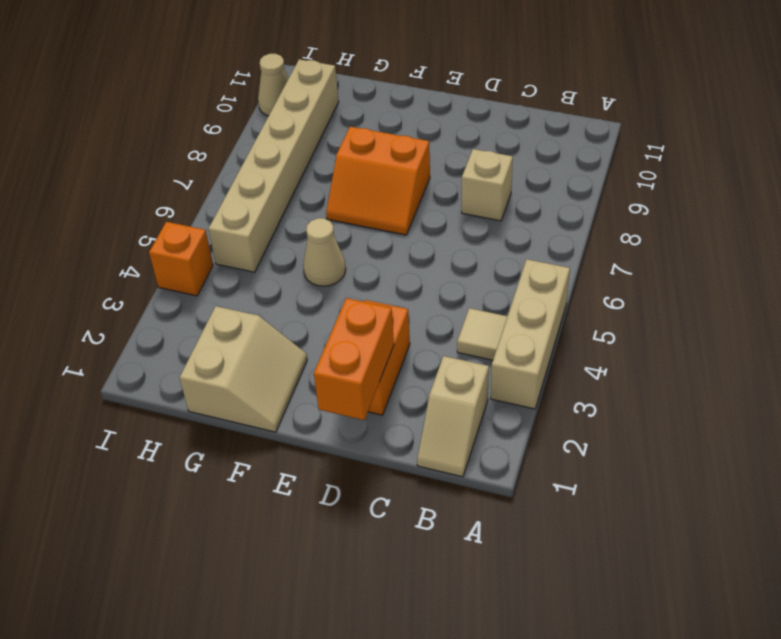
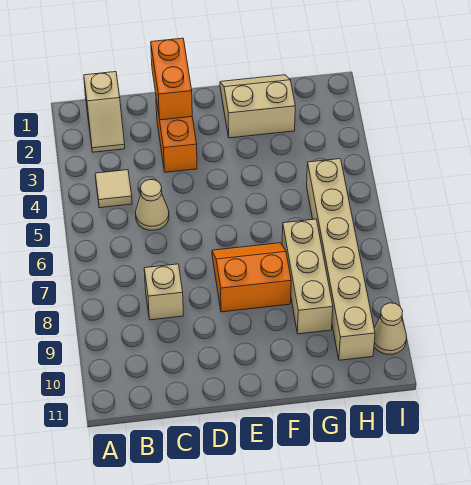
tan 1x3 brick [491,259,570,409] -> tan 1x3 brick moved to [282,219,333,334]
tan 1x2 slope [417,356,489,477] -> tan 1x2 slope turned to [84,72,125,152]
tan 2x2 slope [180,306,307,432] -> tan 2x2 slope turned to [220,75,295,138]
tan 1x1 cone [303,218,346,286] -> tan 1x1 cone moved to [136,180,169,230]
orange 1x1 brick [149,222,213,296] -> none

